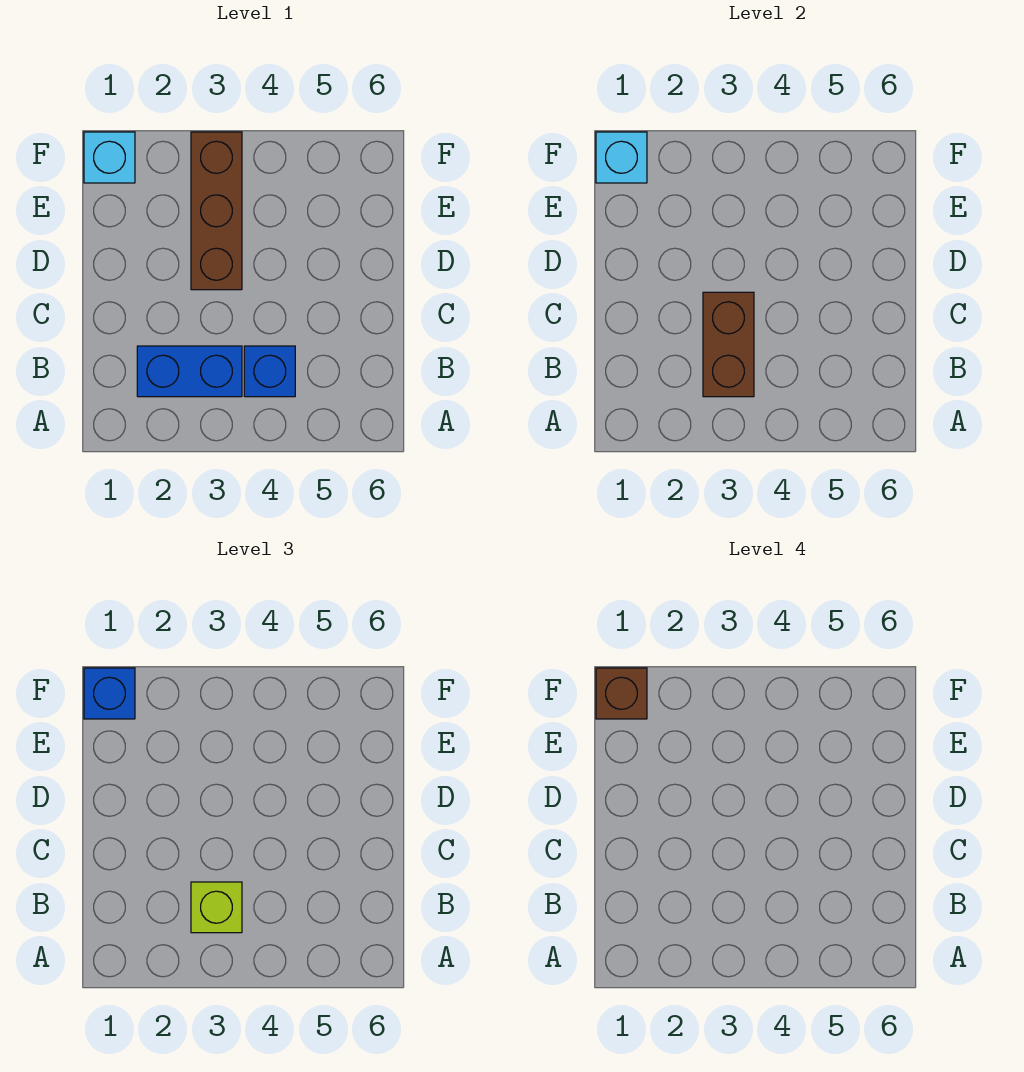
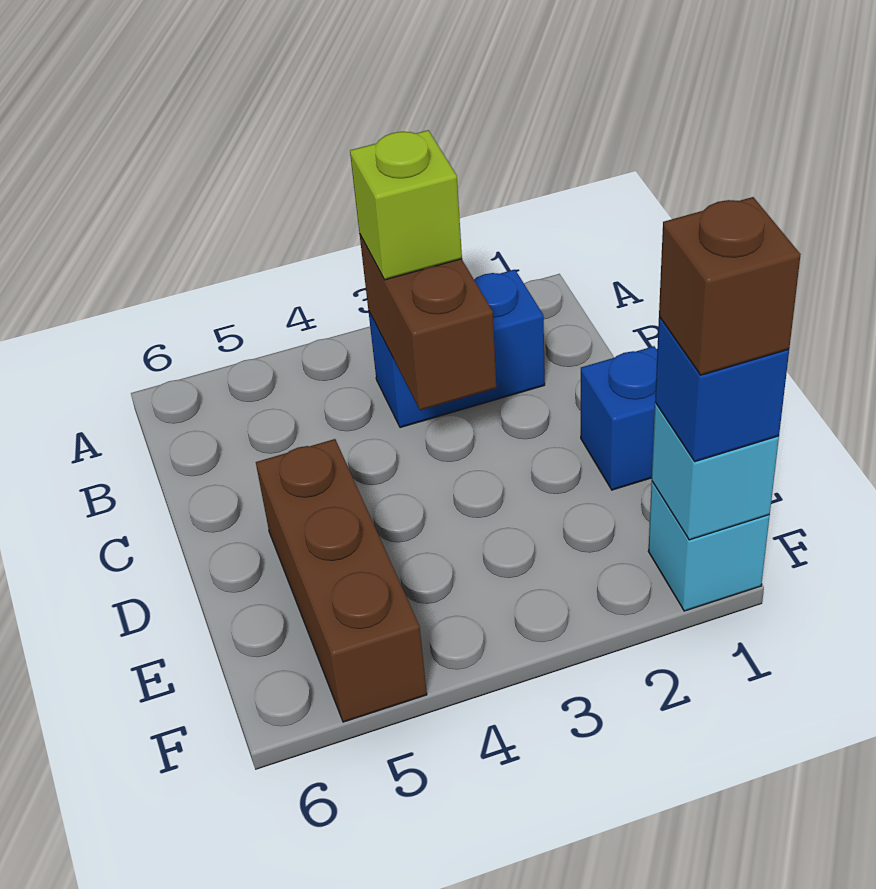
blue 1x1 brick [244,346,295,397] -> blue 1x1 brick moved to [581,346,657,490]
brown 1x3 brick [191,132,242,290] -> brown 1x3 brick moved to [256,439,427,722]

